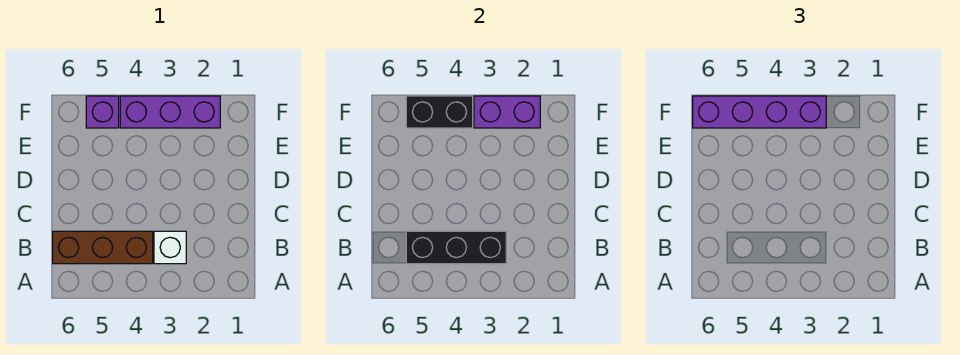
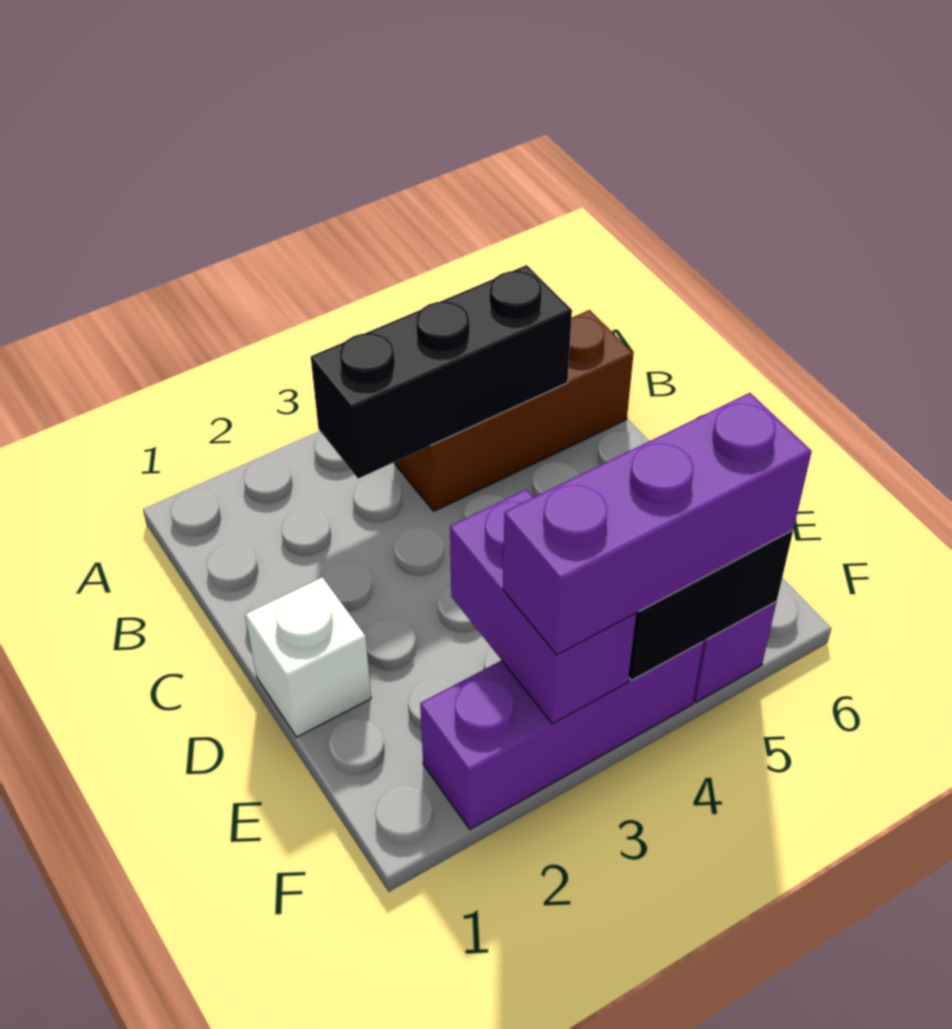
white 1x1 brick [154,231,186,264] -> white 1x1 brick moved to [245,577,371,737]
purple 1x2 brick [474,96,540,128] -> purple 1x2 brick turned to [450,489,636,724]
purple 1x4 brick [693,96,826,128] -> purple 1x3 brick [503,393,812,655]

